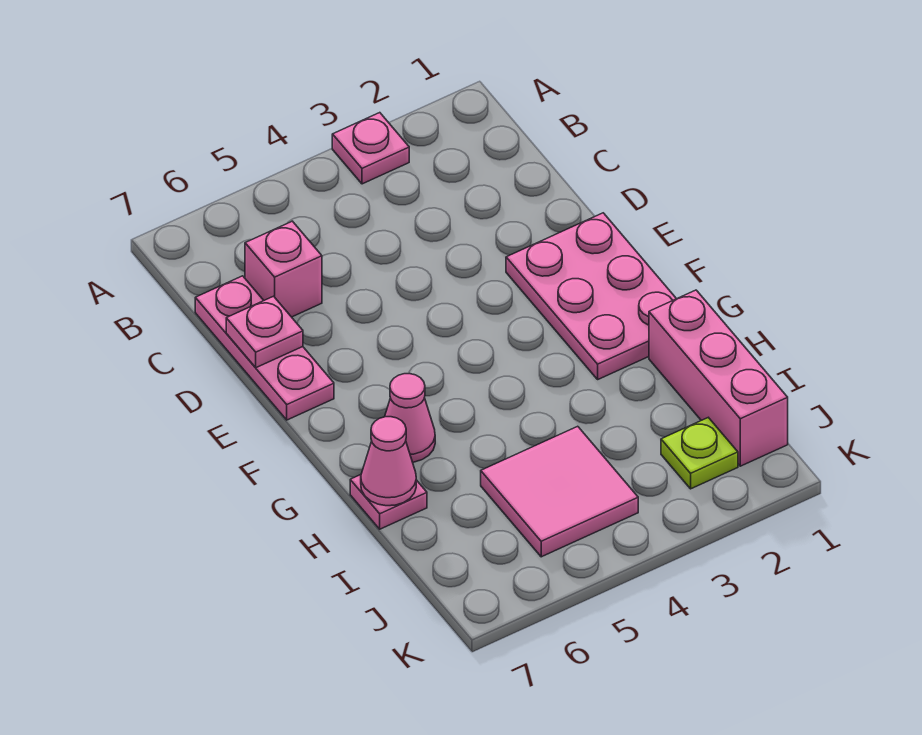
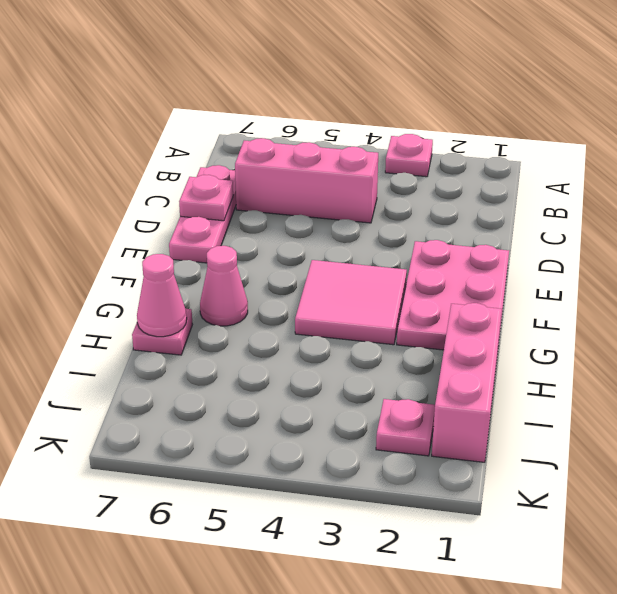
pink 1x1 brick [245,221,322,317] -> pink 1x3 brick [235,138,378,223]
pink 2x2 tile [481,426,638,557] -> pink 2x2 tile moved to [295,260,407,345]
lime 1x1 plate [661,418,738,489] -> pink 1x1 plate [376,399,435,456]

